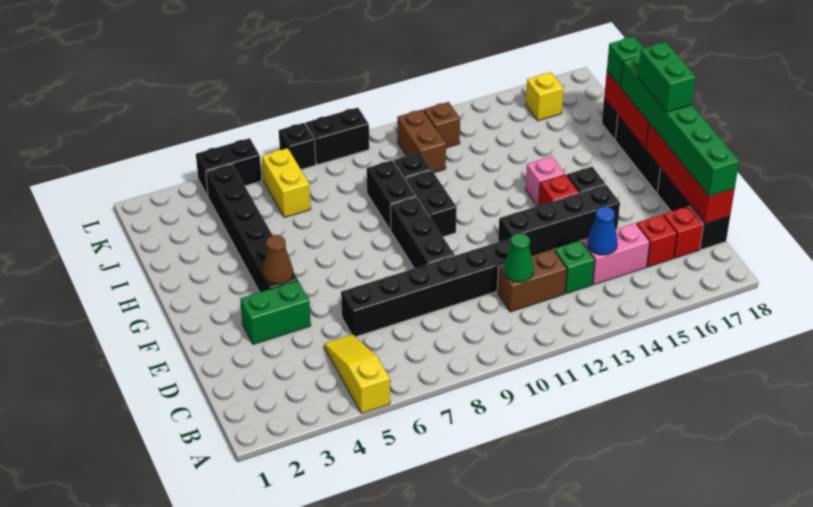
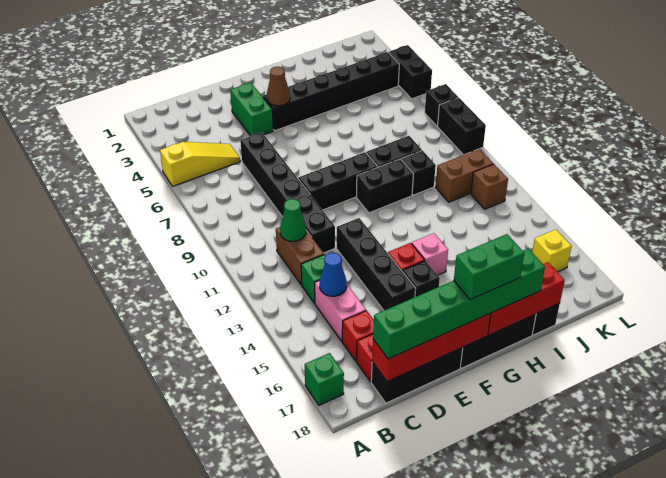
green 1x1 brick [607,37,644,87] -> green 1x1 brick moved to [305,353,344,405]
yellow 1x2 brick [262,148,311,217] -> none

